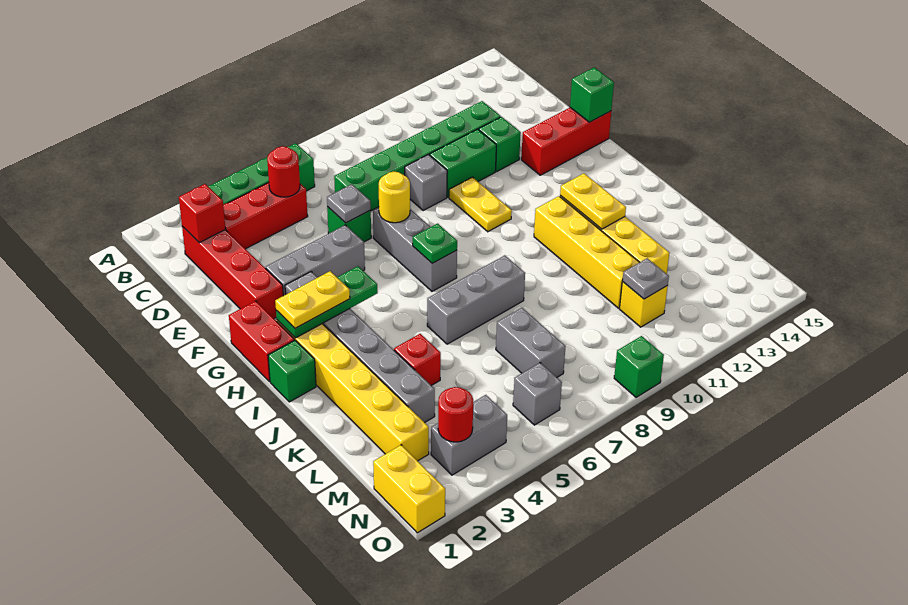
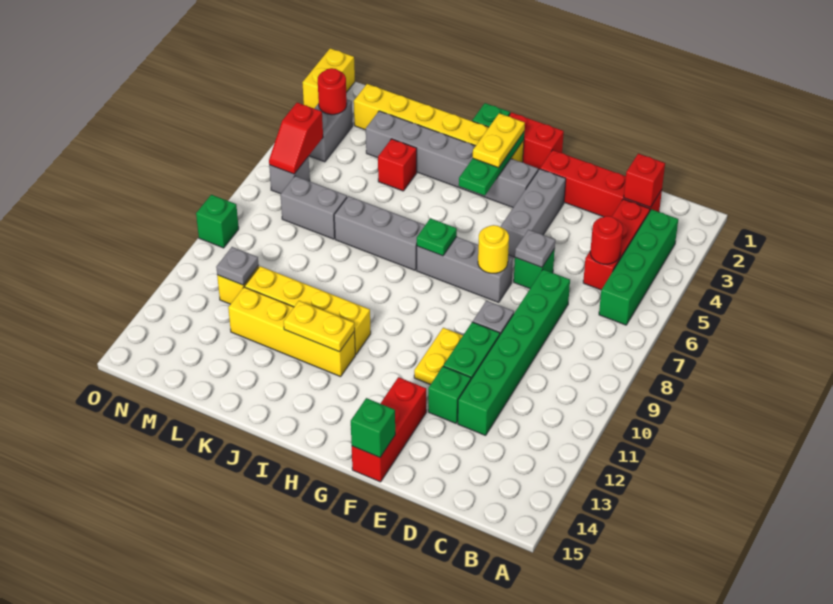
yellow 1x2 plate [449,177,512,232] -> yellow 1x2 plate turned to [414,328,463,385]
grey 1x3 brick [427,255,525,344] -> grey 1x3 brick turned to [334,196,425,270]
yellow 1x2 brick [373,445,445,533] -> yellow 1x2 brick turned to [302,48,355,108]
none -> red 1x2 slope [269,103,323,174]

